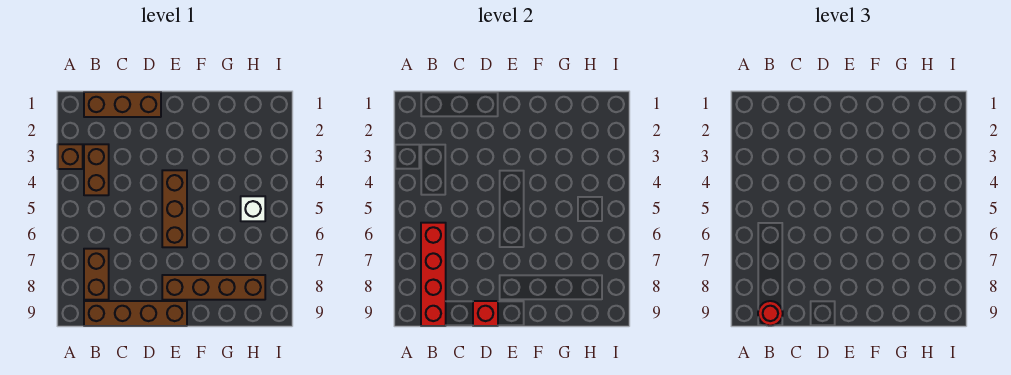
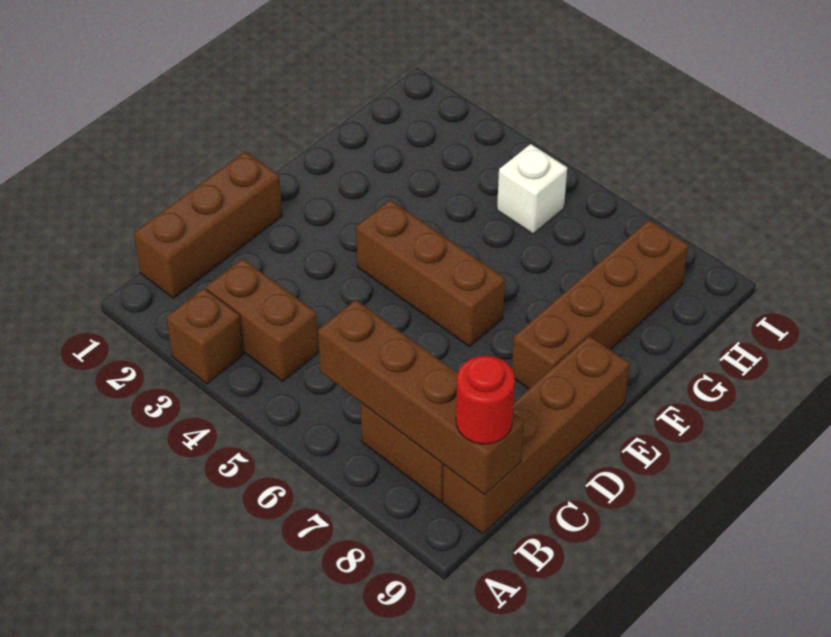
red 1x4 brick [421,223,446,326] -> brown 1x4 brick [318,300,524,495]
red 1x1 brick [473,301,498,326] -> none

